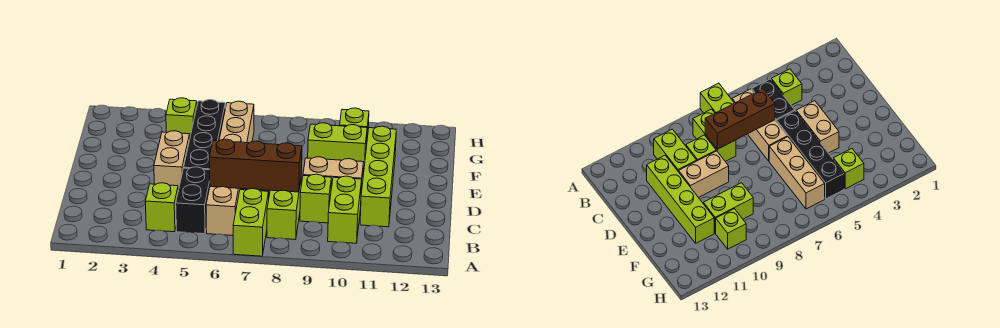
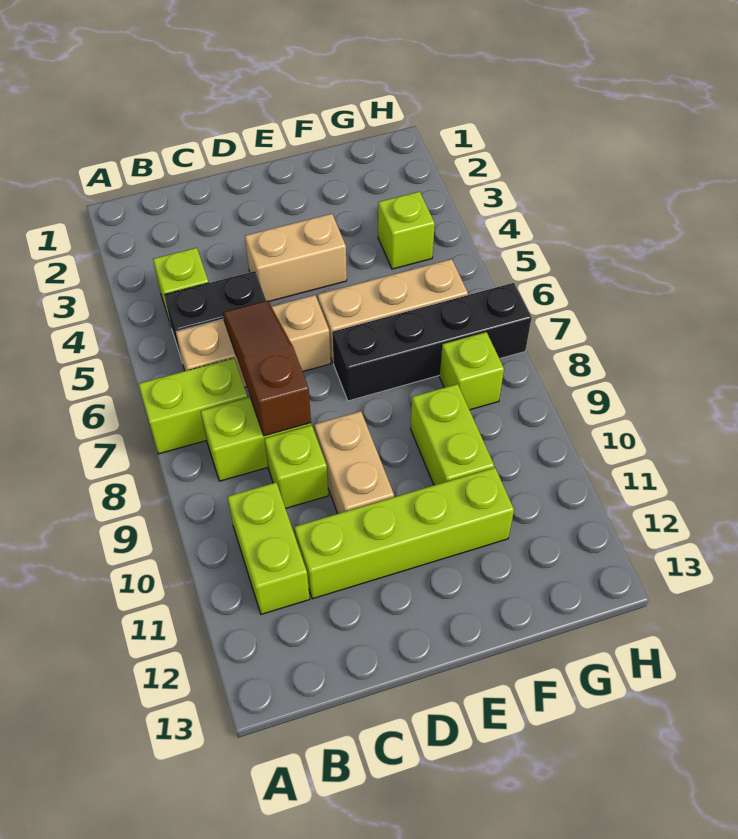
lime 1x2 brick [328,176,362,243] -> lime 1x2 brick turned to [228,483,310,614]
brown 1x3 brick [209,139,302,192] -> brown 1x3 slope [223,300,311,436]
black 1x4 brick [184,100,225,170] -> black 1x4 brick moved to [332,283,531,401]
lime 1x1 brick [340,108,369,138] -> lime 1x1 brick moved to [440,332,504,410]

